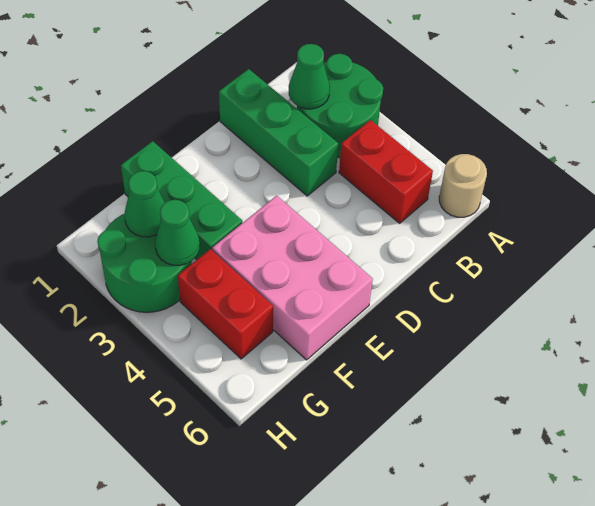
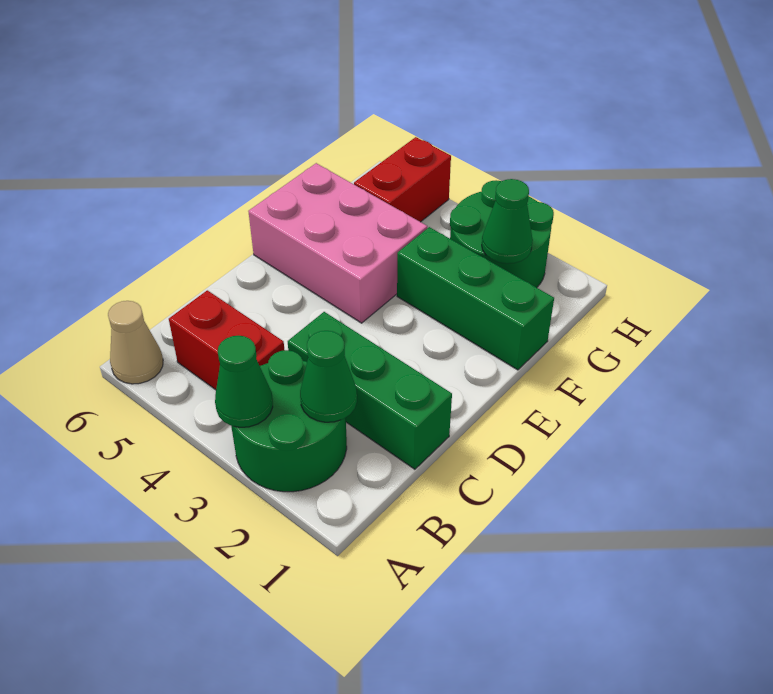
tan 1x1 round brick [439,154,487,217] -> tan 1x1 cone [108,301,163,384]
green 1x1 cone [155,200,200,265] -> green 1x1 cone moved to [215,335,273,427]
red 1x2 brick [178,249,273,359] -> red 1x2 brick turned to [354,137,451,222]

